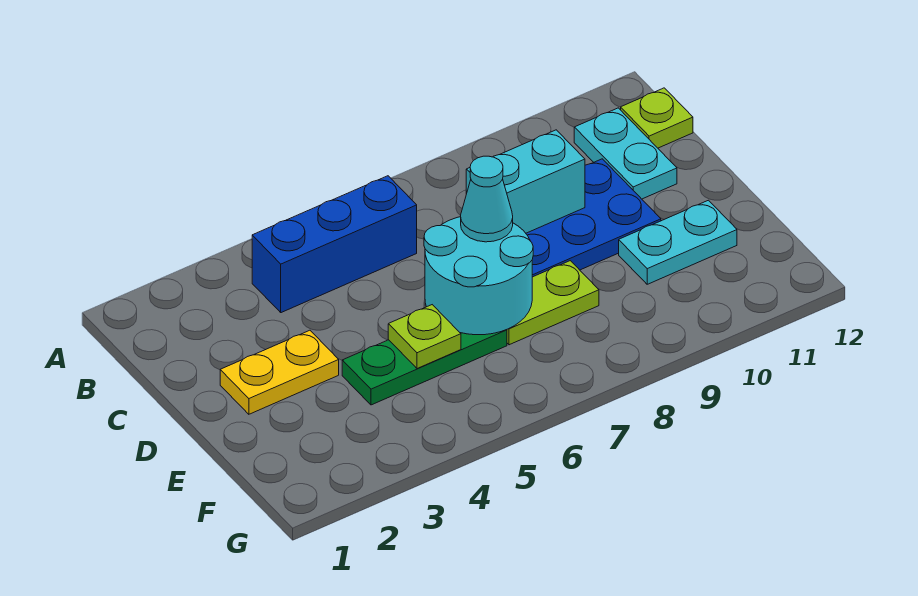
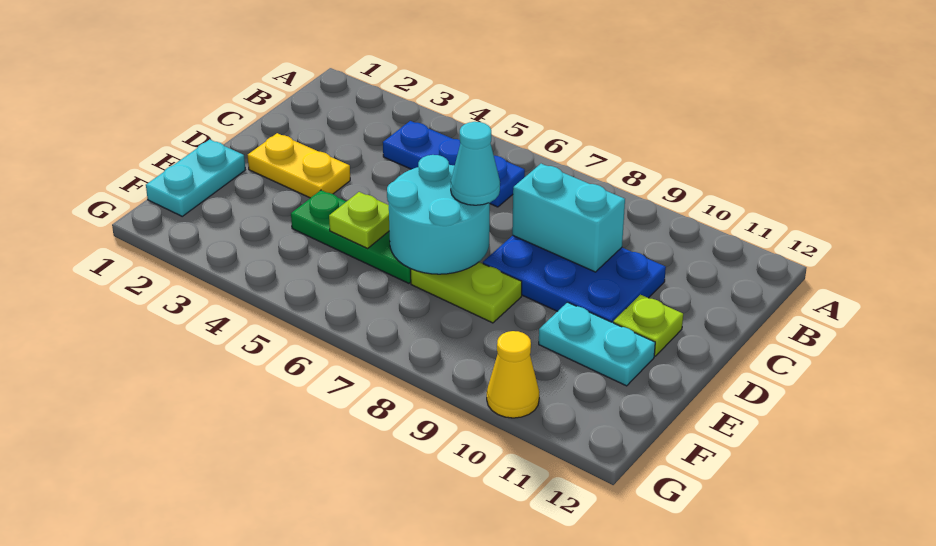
blue 1x3 brick [252,176,417,313] -> blue 1x3 plate [383,121,525,207]
cyan 1x2 plate [574,108,677,199] -> cyan 1x2 plate moved to [146,139,245,216]
lime 1x1 plate [621,88,693,148] -> lime 1x1 plate moved to [613,295,683,356]
none -> yellow 1x1 cone [487,331,539,418]

